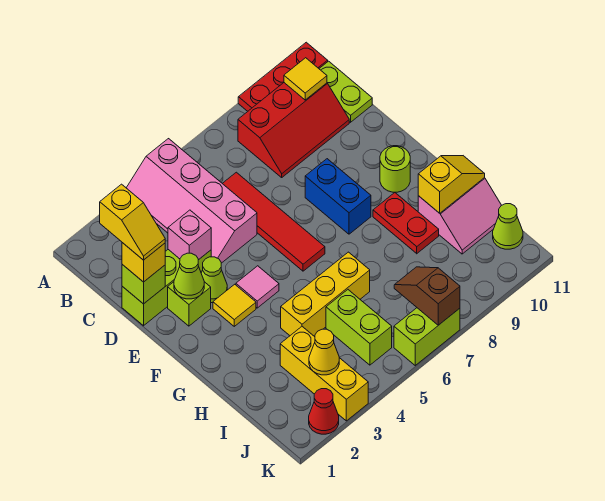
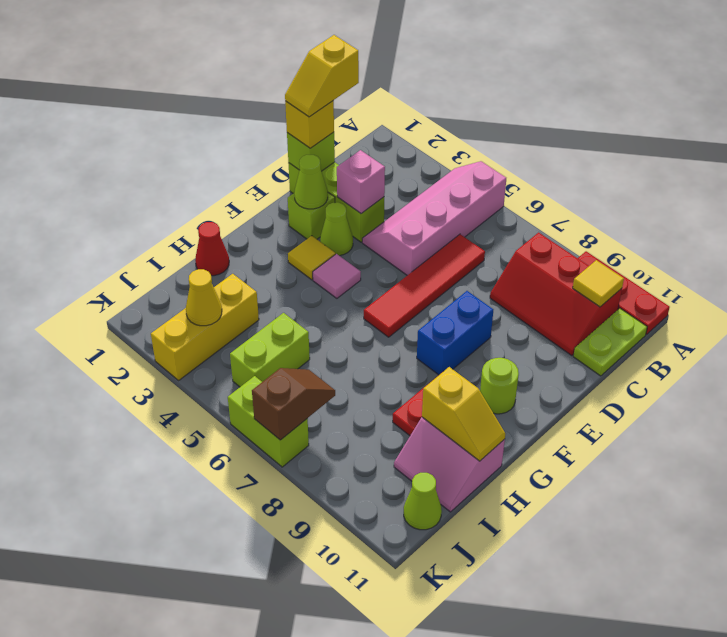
yellow 1x3 brick [281,252,370,336] -> none
red 1x1 cone [309,389,339,434] -> red 1x1 cone moved to [195,222,229,276]

